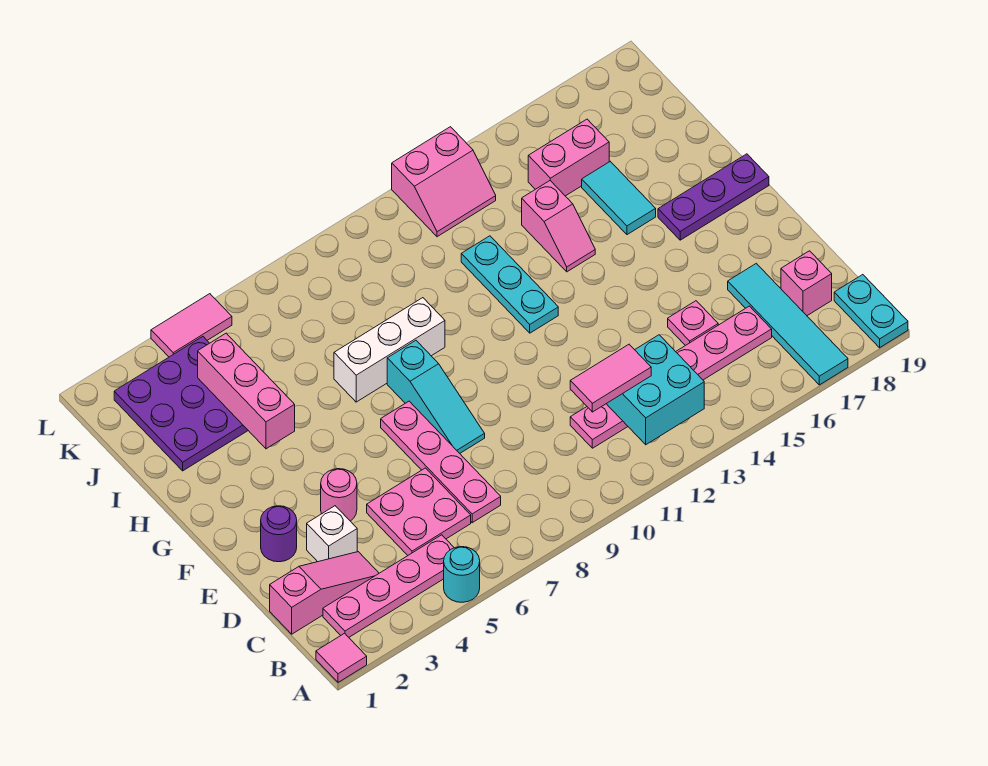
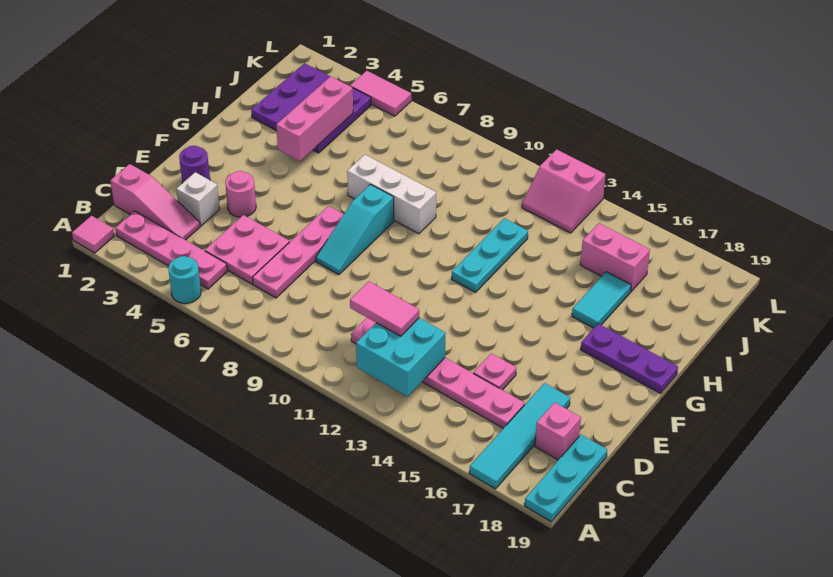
cyan 1x2 plate [834,275,908,348] -> cyan 1x3 plate [525,435,607,522]
pink 1x2 slope [522,181,595,272] -> none

